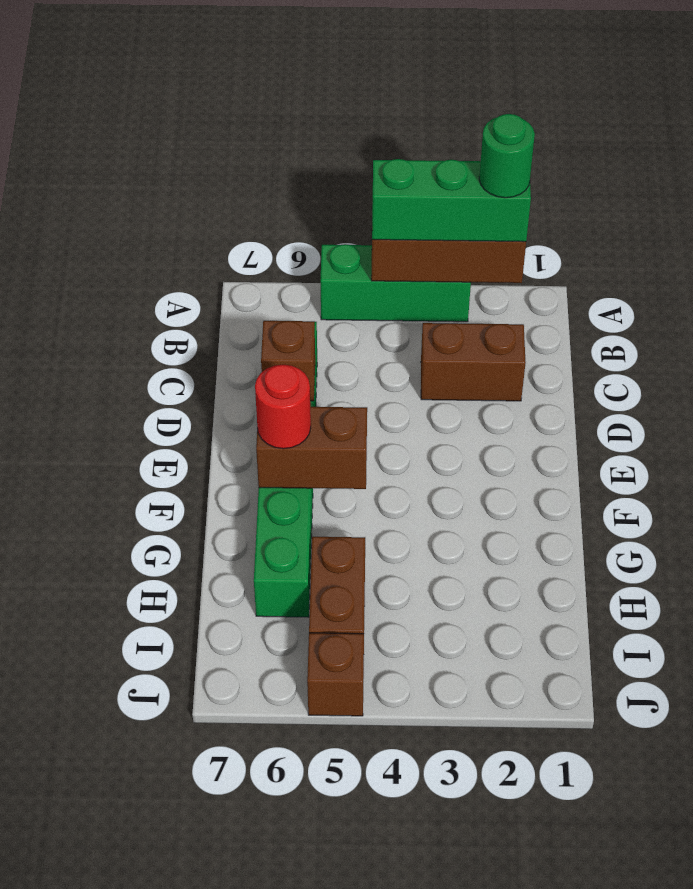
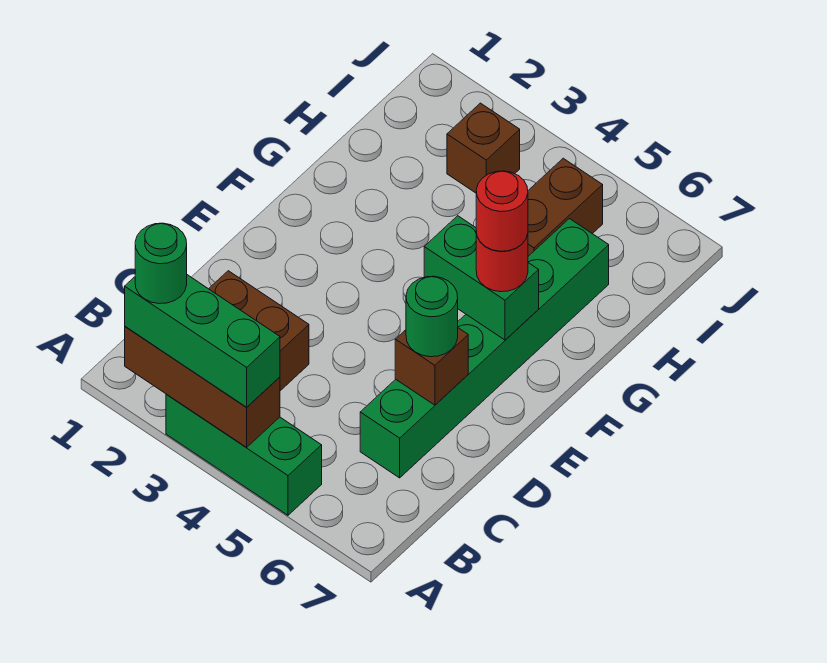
none -> green 1x1 round brick [406,276,458,357]
brown 1x2 brick [256,407,367,489] -> green 1x2 brick [424,216,539,340]
none -> red 1x1 round brick [476,171,528,251]
brown 1x1 brick [307,633,364,716] -> brown 1x1 brick moved to [447,103,520,193]

